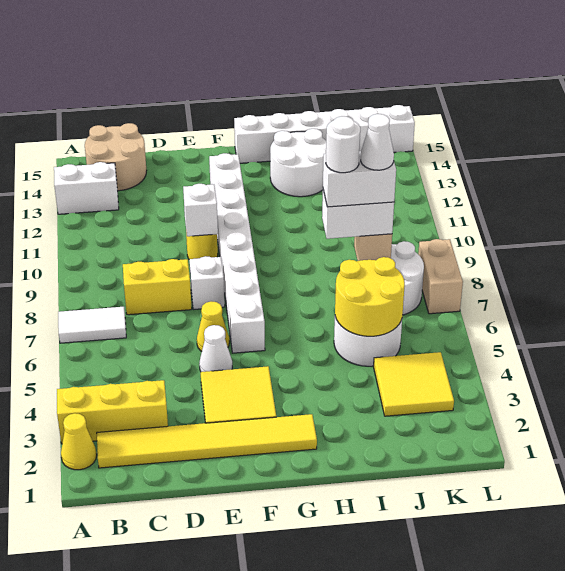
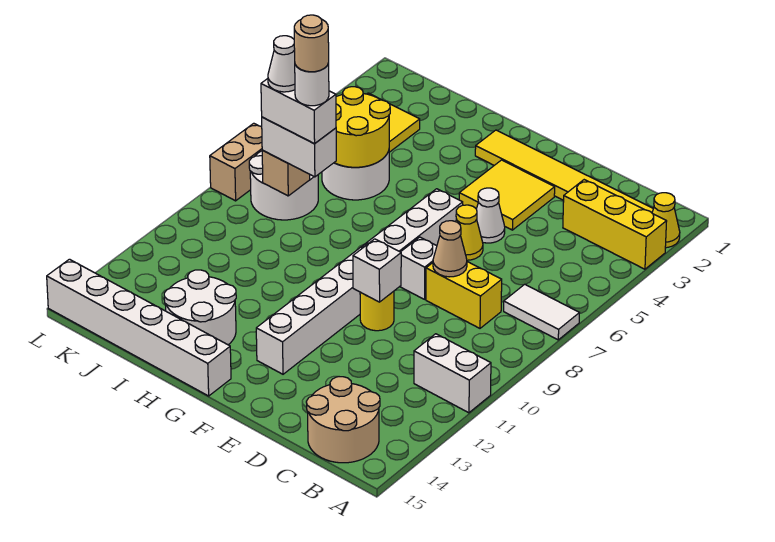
white 1x2 brick [54,162,119,214] -> white 1x2 brick moved to [414,334,491,413]
none -> tan 1x1 cone [433,221,467,277]
none -> tan 1x1 round brick [294,15,329,72]

